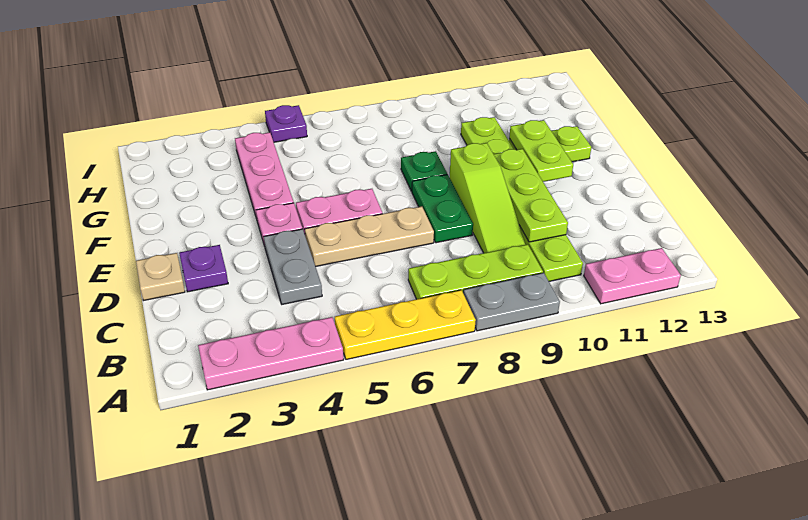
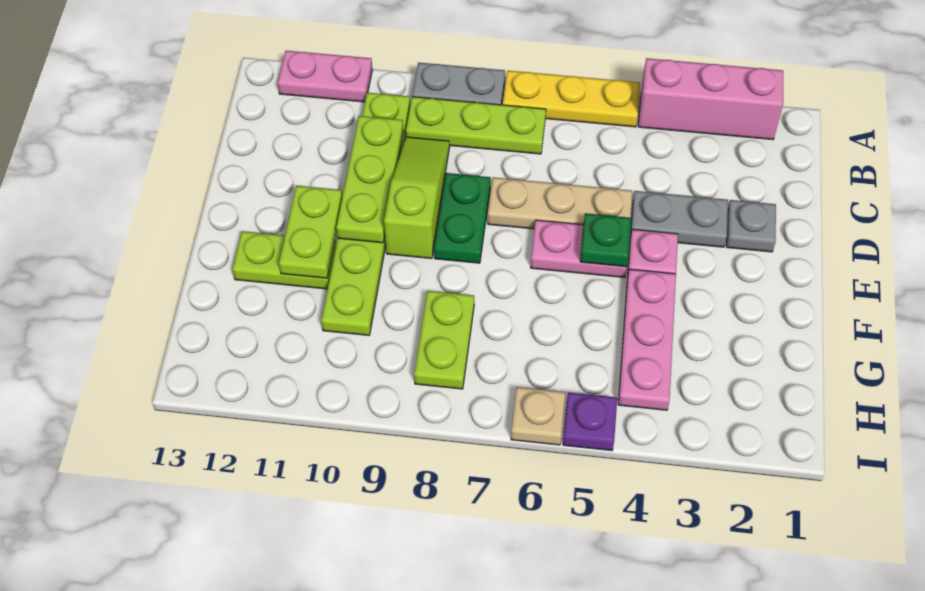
pink 1x3 plate [198,317,344,390] -> pink 1x3 brick [638,58,783,140]
grey 1x2 plate [264,229,322,304] -> grey 1x2 plate turned to [630,191,728,247]
tan 1x1 plate [136,253,185,301] -> tan 1x1 plate moved to [511,387,566,445]
purple 1x1 plate [179,245,228,292] -> grey 1x1 plate [726,200,776,252]
green 1x1 plate [401,151,447,191] -> green 1x1 plate moved to [580,213,631,267]
none -> lime 1x2 plate [414,291,474,389]

